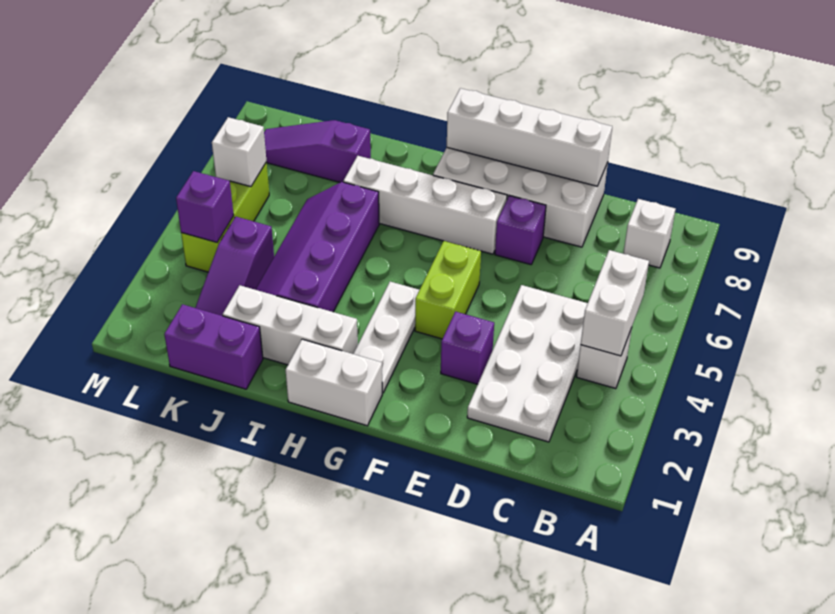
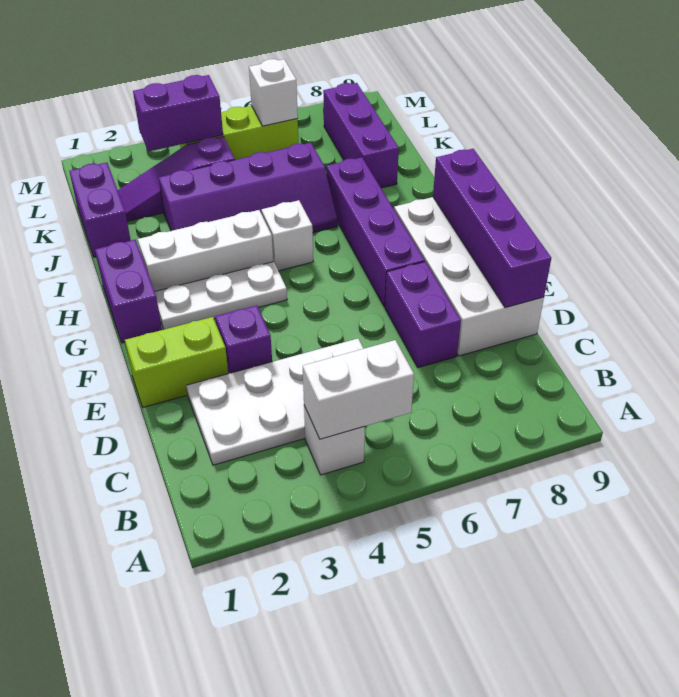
white 1x1 brick [623,199,675,268] -> white 1x1 brick moved to [261,200,313,271]
white 1x4 brick [447,88,612,186] -> purple 1x4 brick [433,149,551,308]
purple 1x1 brick [495,196,546,265] -> purple 1x2 brick [385,262,461,368]
lime 1x2 brick [415,241,481,339] -> lime 1x2 brick moved to [125,317,228,407]
white 1x4 brick [343,156,507,254] -> purple 1x4 brick [326,157,425,307]
white 1x2 brick [286,339,382,426] -> purple 1x2 brick [95,240,162,343]
white 1x3 brick [223,285,358,365] -> white 1x3 brick turned to [138,210,273,291]
purple 2x4 slope [255,182,379,312] -> purple 2x4 slope turned to [159,143,338,232]
purple 1x3 slope [264,120,371,182] -> purple 1x3 brick [323,83,399,188]
purple 1x1 brick [176,171,234,242] -> purple 1x2 brick [133,75,223,152]

